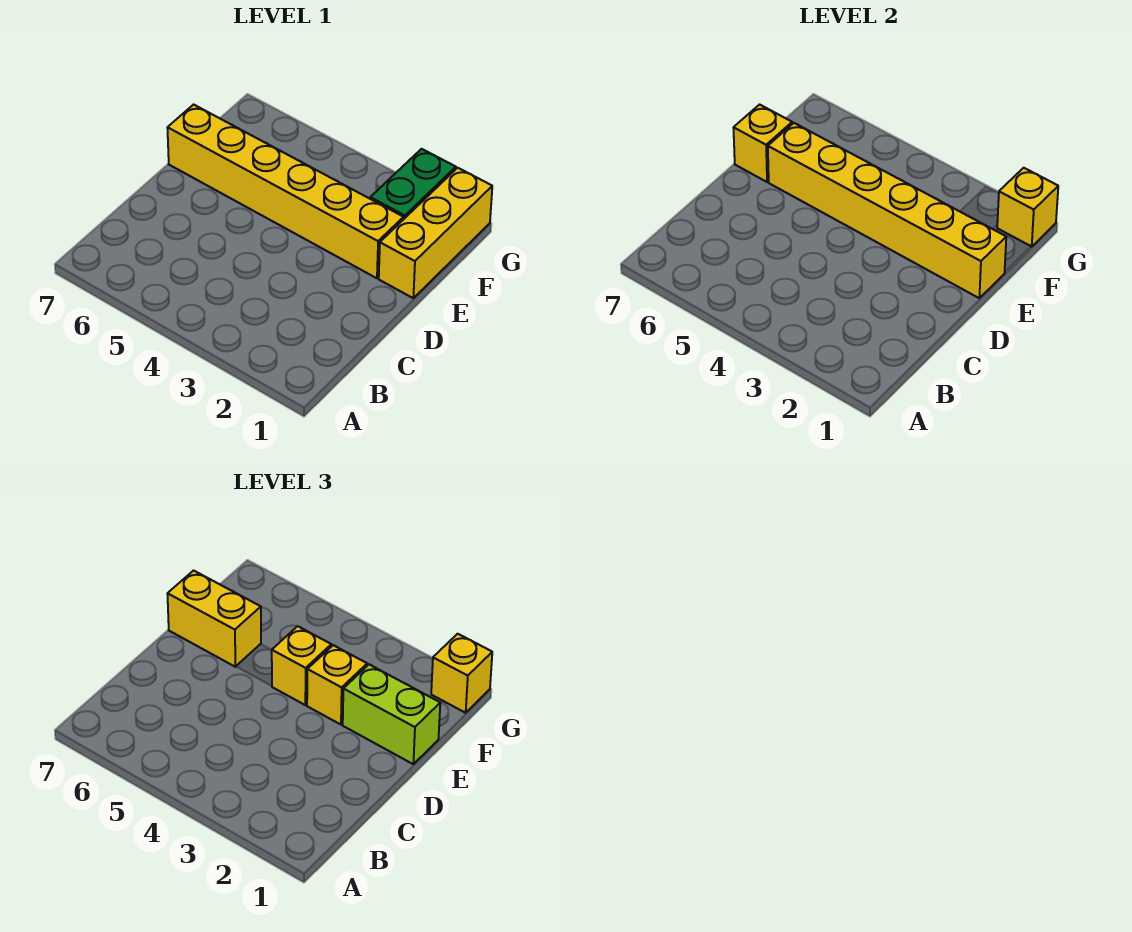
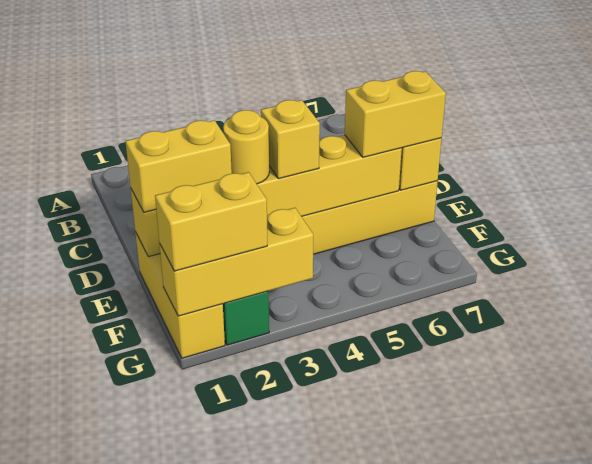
lime 1x2 brick [343,664,440,764] -> yellow 1x2 brick [125,120,232,212]
yellow 1x1 brick [307,645,367,725] -> yellow 1x1 round brick [223,110,269,184]
yellow 1x1 brick [997,168,1058,247] -> yellow 1x3 brick [160,208,313,316]
yellow 1x1 brick [431,634,492,713] -> yellow 1x2 brick [155,172,267,271]

